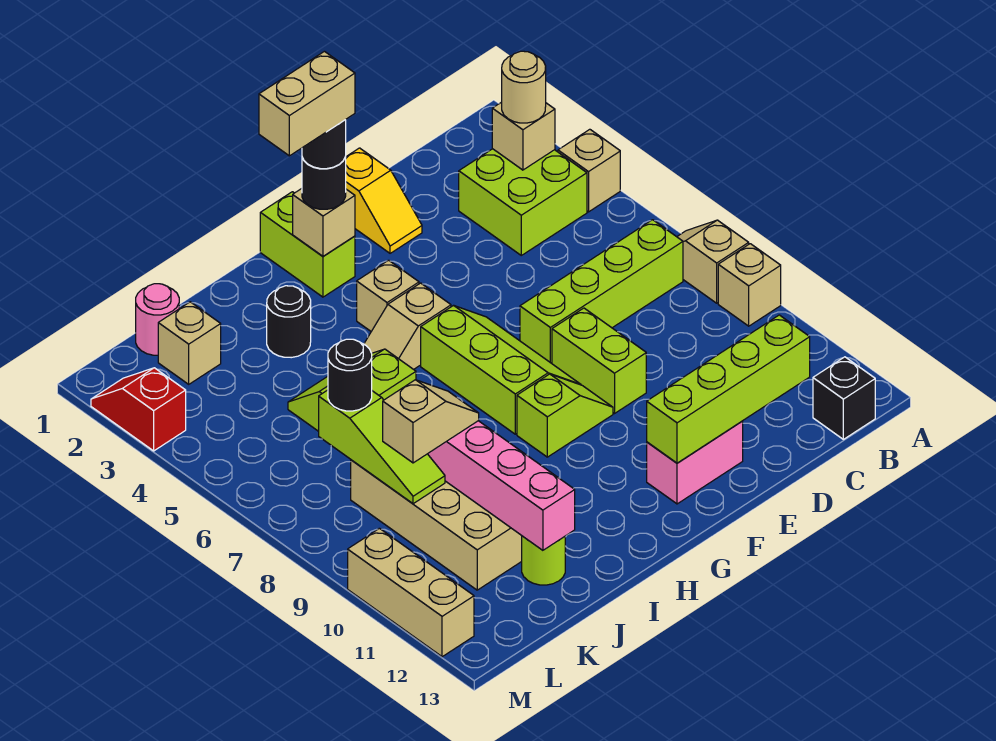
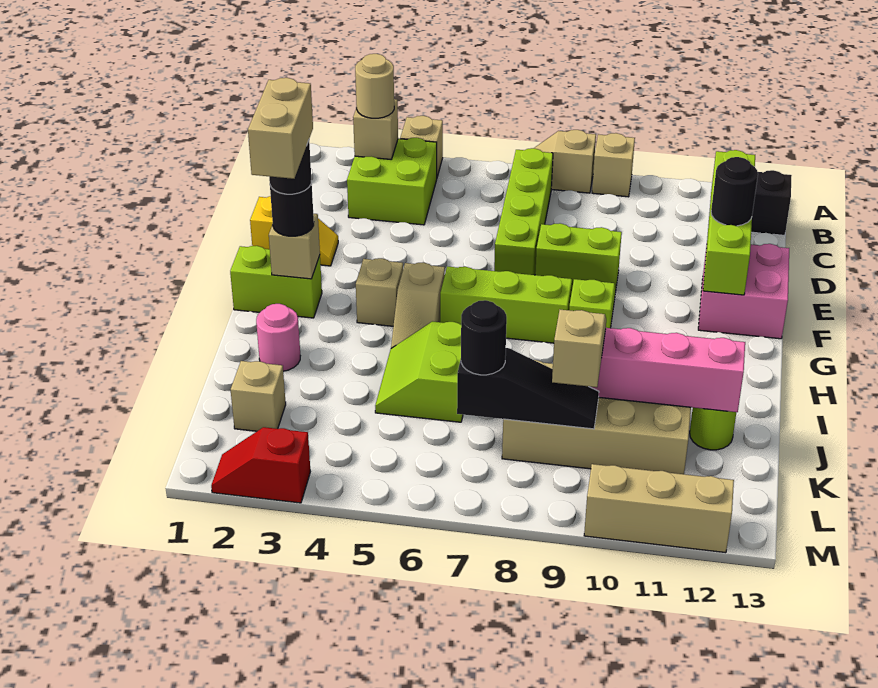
pink 1x2 brick [647,421,743,504] -> pink 2x2 brick [698,244,789,339]
black 1x1 round brick [267,286,311,358] -> black 1x1 round brick moved to [711,157,758,226]
pink 1x1 round brick [136,284,179,355] -> pink 1x1 round brick moved to [256,304,300,371]
lime 1x3 slope [319,390,445,504] -> black 1x3 slope [457,348,599,429]

